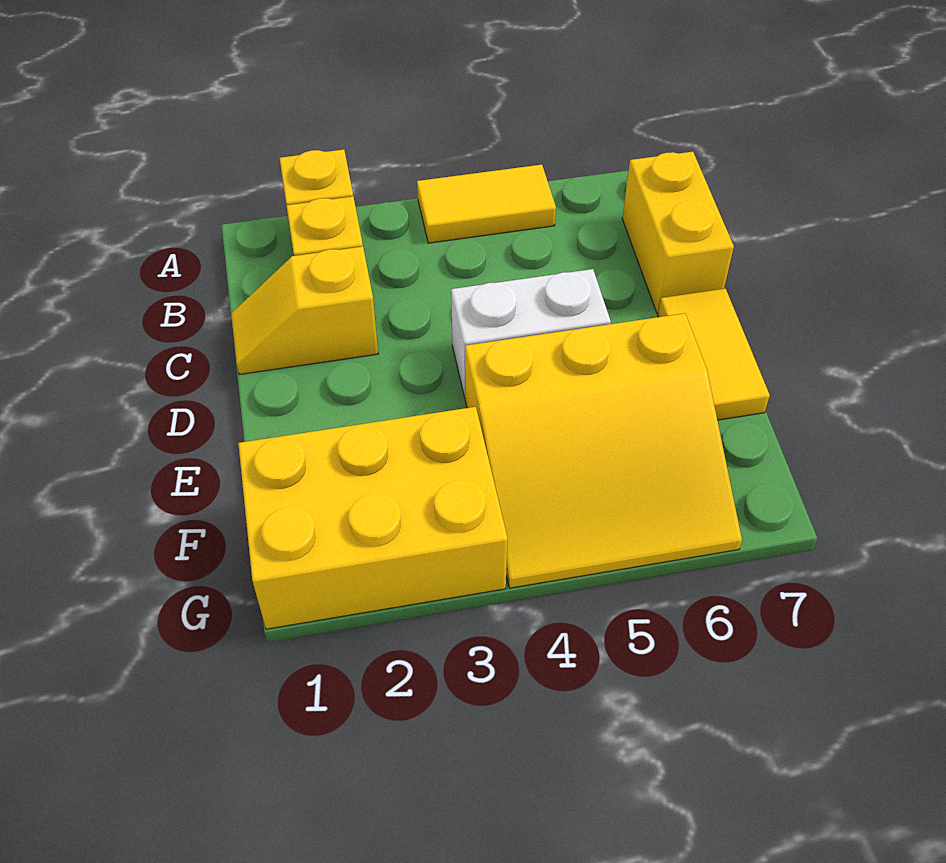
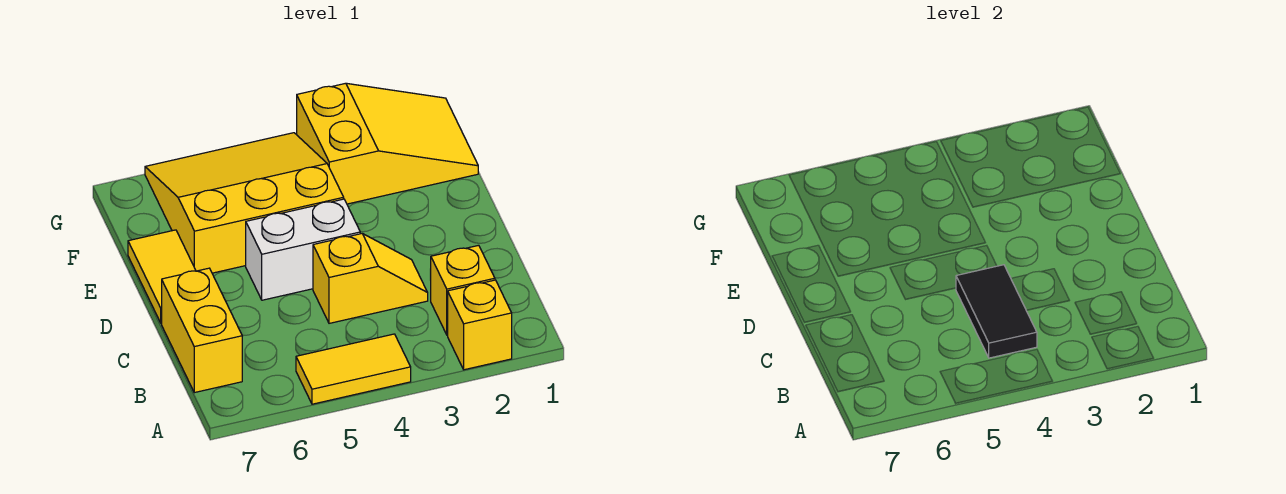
none -> black 1x2 tile [956,265,1037,358]
yellow 1x2 slope [231,247,378,375] -> yellow 1x2 slope moved to [313,234,428,323]
yellow 2x3 brick [238,407,508,629] -> yellow 2x3 slope [297,83,478,204]

